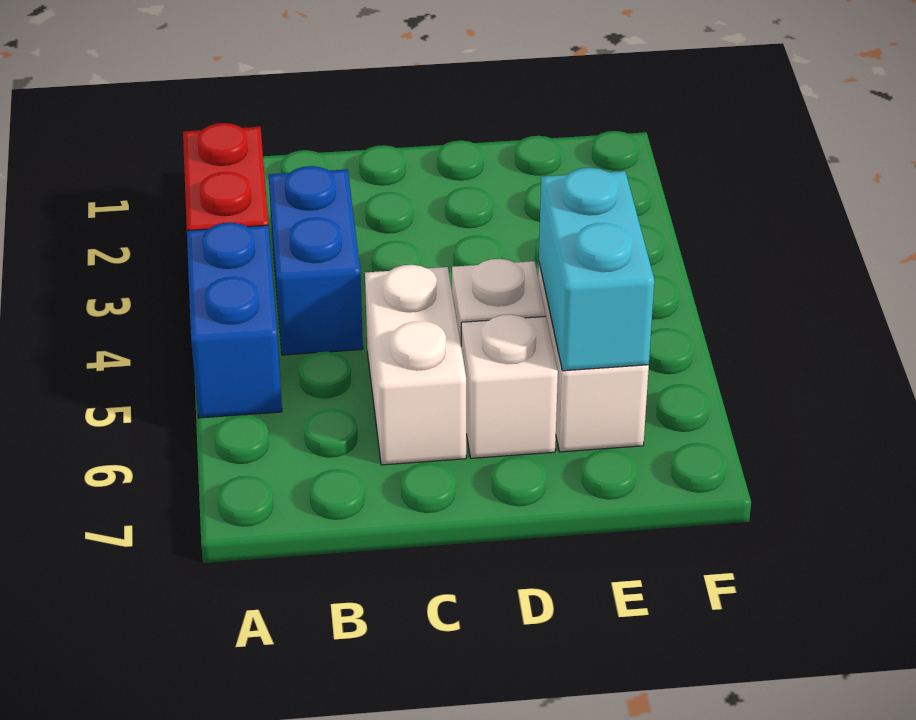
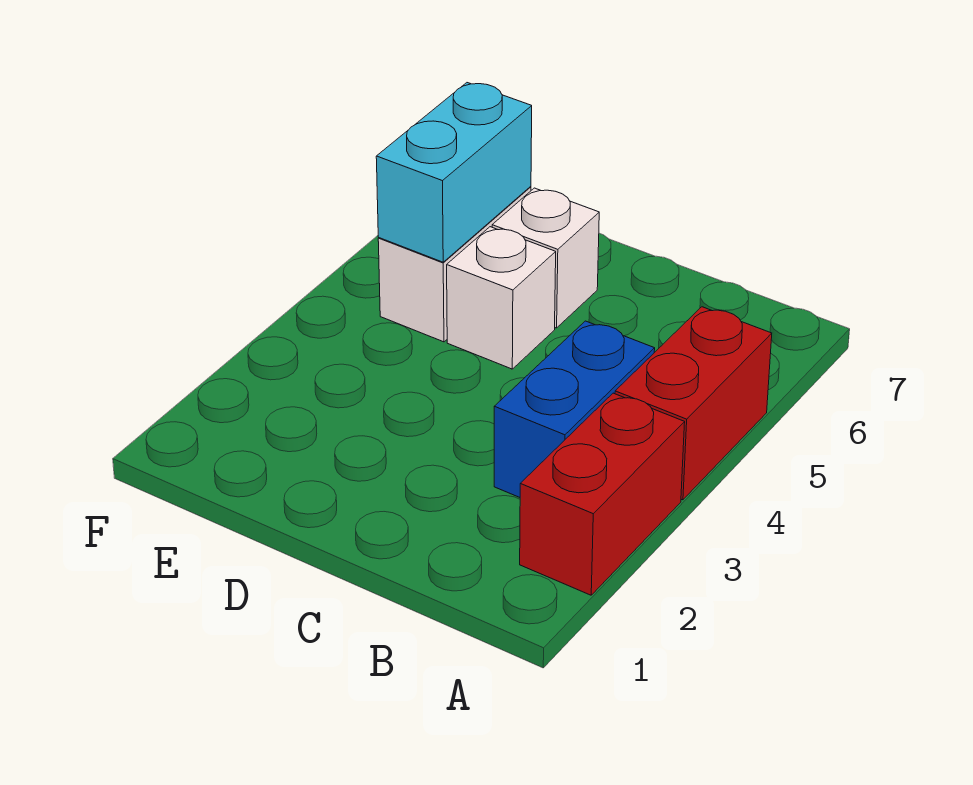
blue 1x2 brick [187,223,282,418] -> red 1x2 brick [615,307,772,500]
white 1x2 brick [365,265,466,465] -> none

